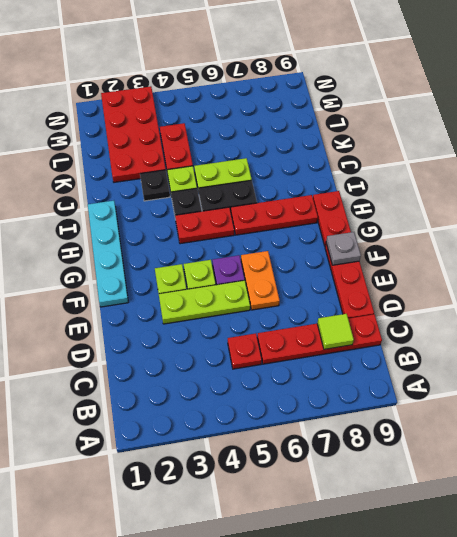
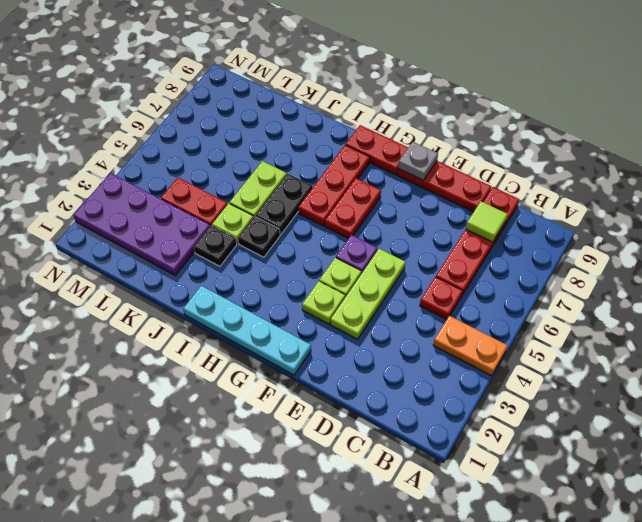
orange 1x2 plate [241,251,280,310] -> orange 1x2 plate moved to [433,316,508,376]
red 1x2 plate [175,207,234,244] -> red 1x2 plate moved to [325,178,381,239]
red 2x4 plate [101,86,166,182] -> purple 2x4 plate [73,173,210,275]

